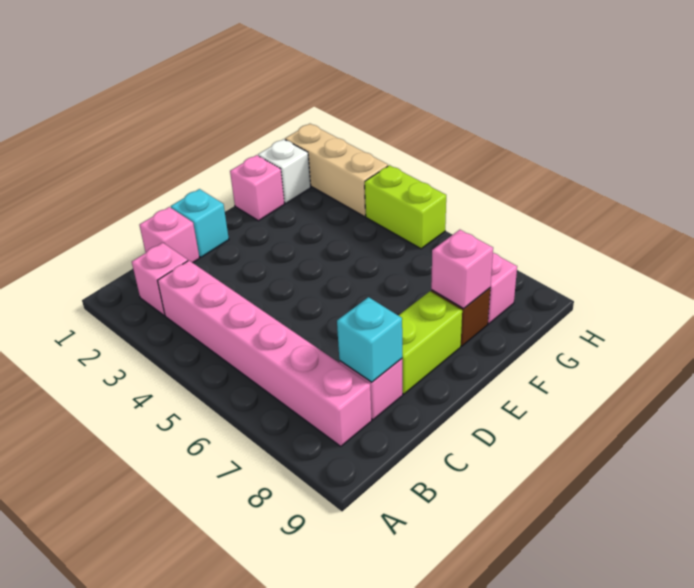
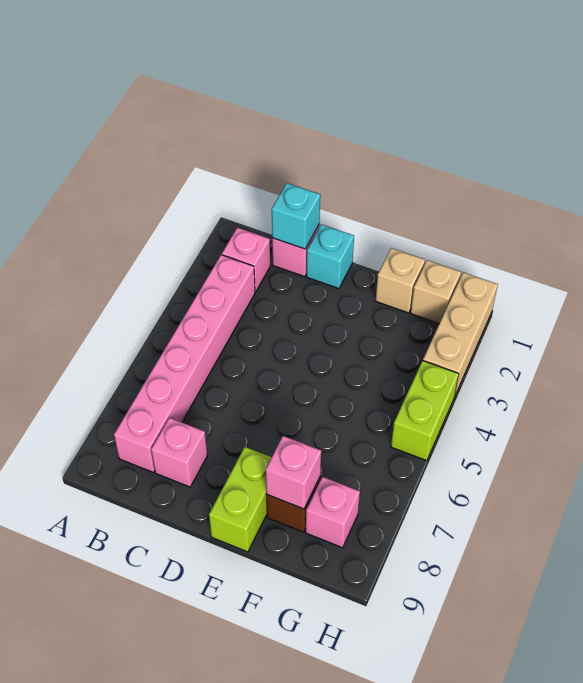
cyan 1x1 brick [337,297,402,382] -> cyan 1x1 brick moved to [272,183,320,249]
lime 1x2 brick [398,291,462,394] -> lime 1x2 brick turned to [209,447,272,552]
pink 1x1 brick [230,155,284,221] -> tan 1x1 brick [376,248,425,313]
white 1x1 brick [258,139,311,203] -> tan 1x1 brick [411,260,461,324]

